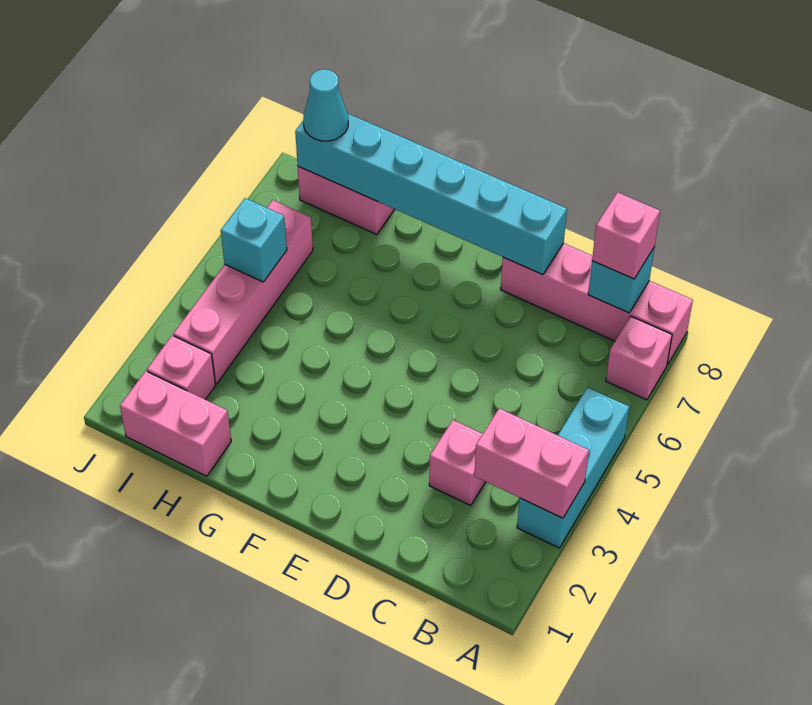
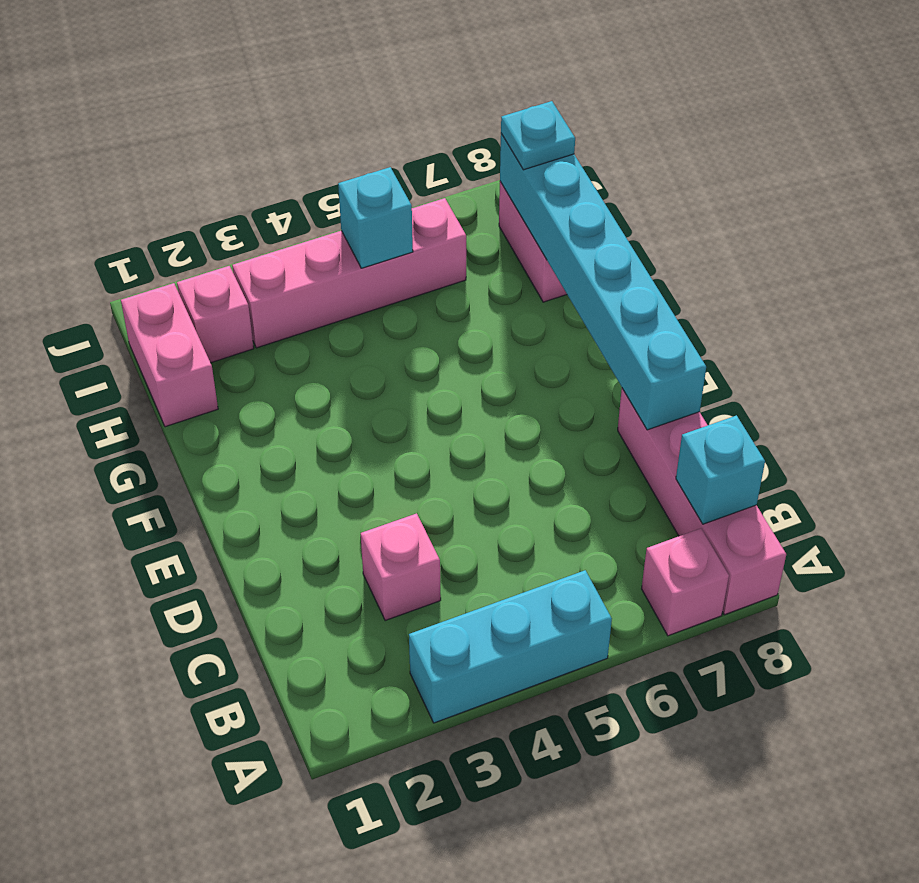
pink 1x2 brick [474,408,589,518] -> none
pink 1x1 brick [592,192,660,279] -> none
cyan 1x1 cone [303,69,348,141] -> cyan 1x1 plate [501,101,575,170]

